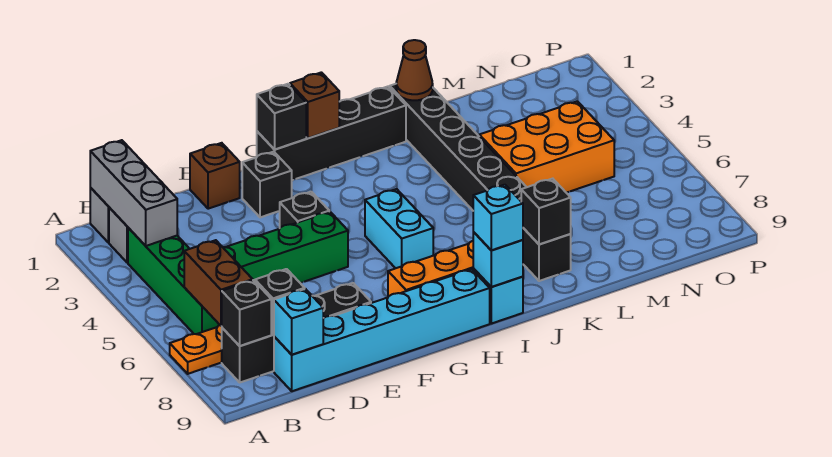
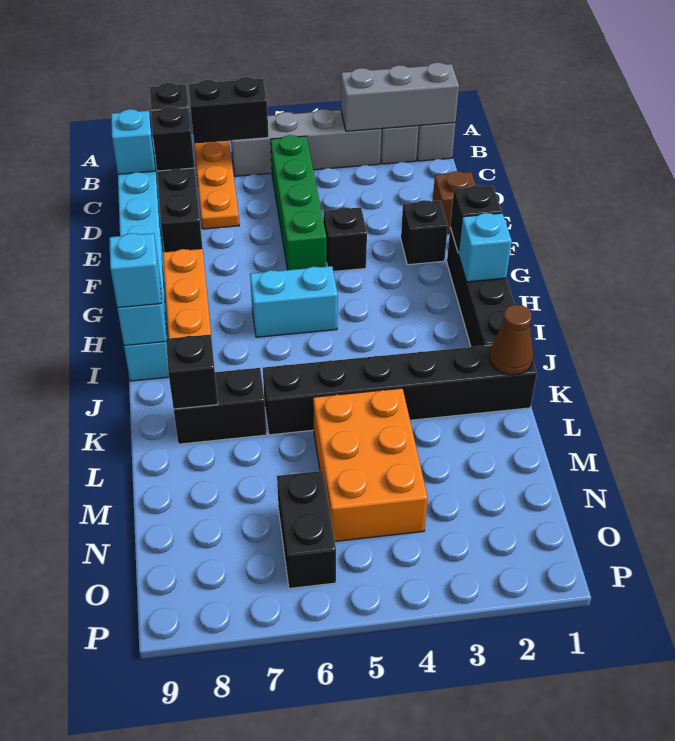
green 1x4 brick [128,228,219,334] -> grey 1x4 brick [231,109,381,176]
brown 1x2 brick [184,240,253,326] -> black 1x2 brick [188,77,269,144]
brown 1x1 brick [290,72,339,138] -> cyan 1x1 brick [458,213,512,282]
none -> black 1x2 brick [277,471,336,588]

